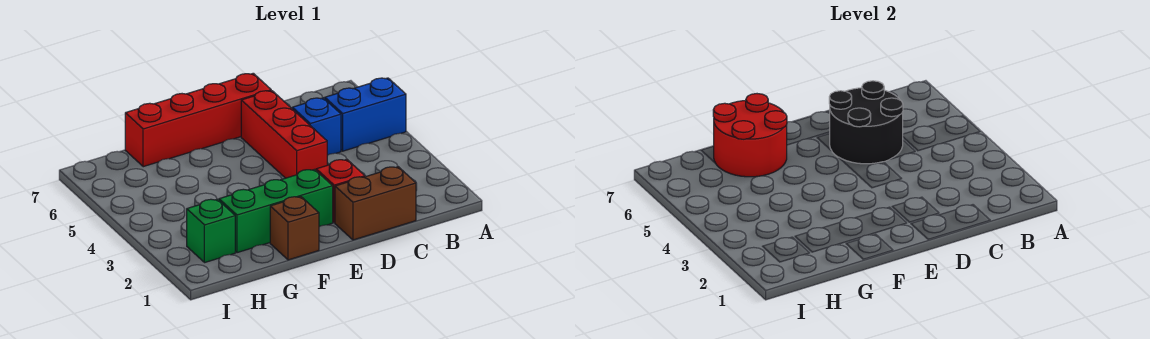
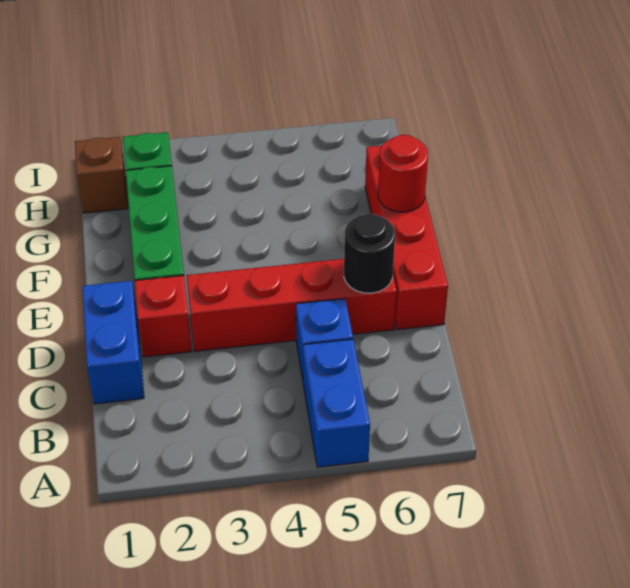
brown 1x2 brick [335,167,416,240] -> blue 1x2 brick [83,281,144,404]
black 2x2 round brick [829,81,903,164] -> black 1x1 round brick [344,214,395,293]
red 1x3 brick [241,91,327,178] -> red 1x4 brick [187,259,397,351]
brown 1x1 brick [270,197,319,260] -> brown 1x1 brick moved to [75,137,128,213]
red 2x2 round brick [713,94,787,177] -> red 1x1 round brick [378,135,428,212]

